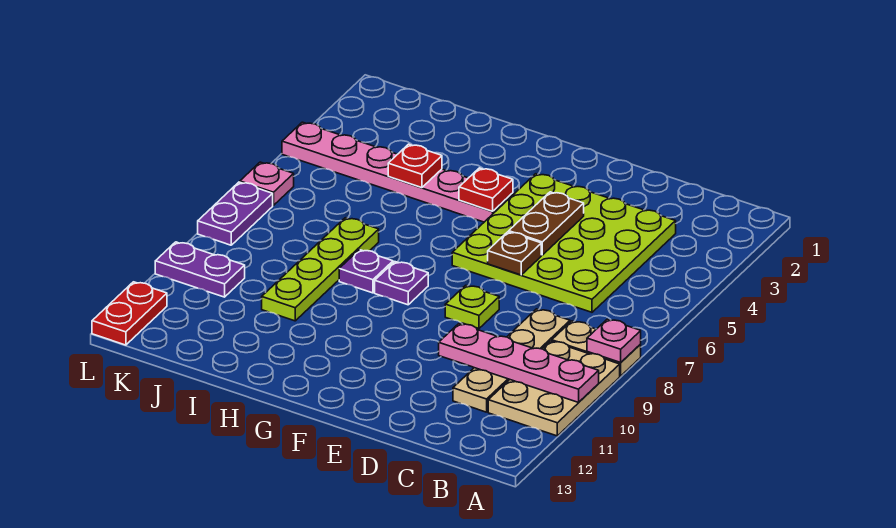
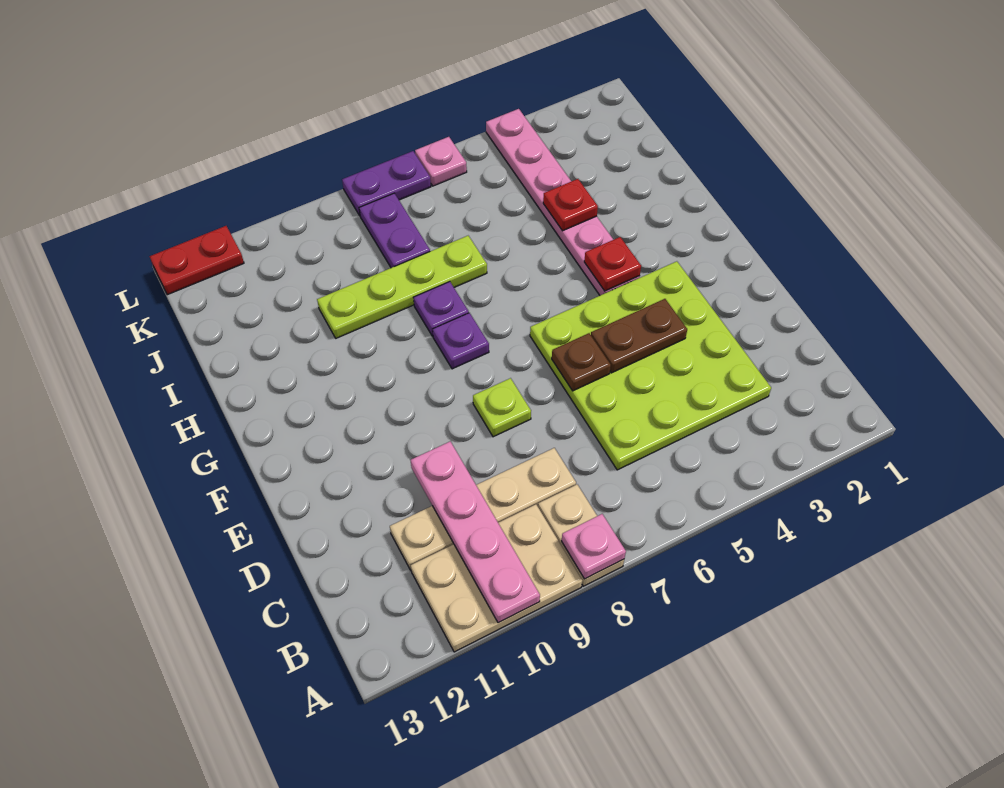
purple 1x2 plate [155,242,245,297] -> purple 1x2 plate moved to [359,193,430,268]

